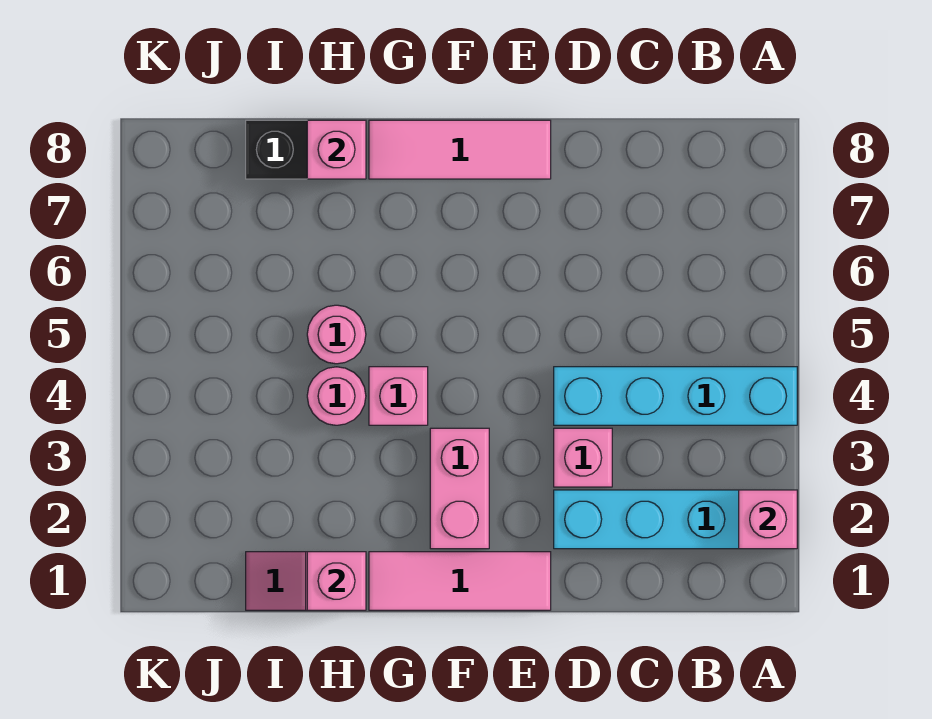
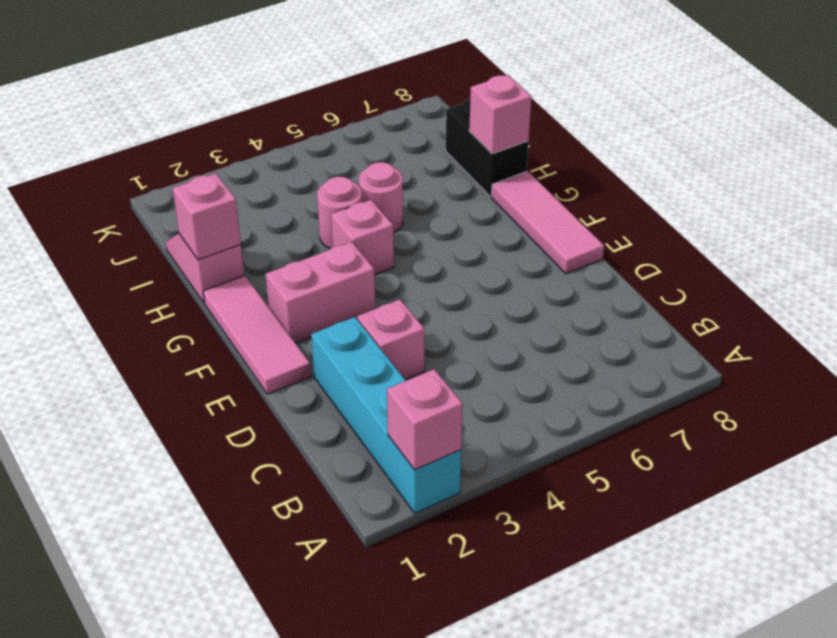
cyan 1x4 brick [554,367,797,425] -> none

